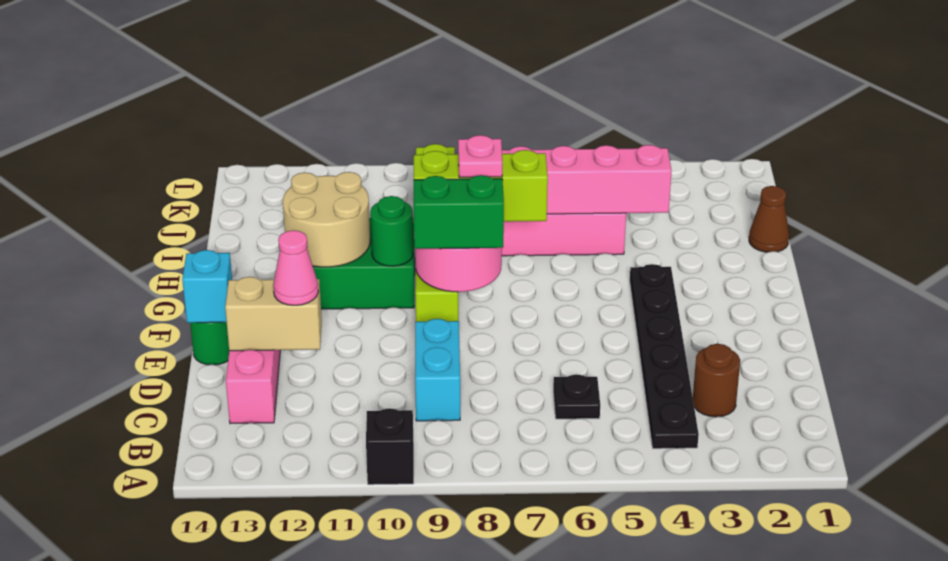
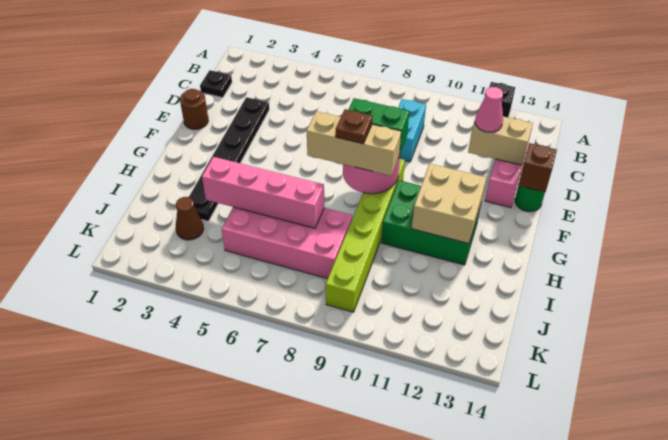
black 1x1 brick [366,408,414,485] -> black 1x1 brick moved to [489,82,515,117]
black 1x6 plate [630,264,699,449] -> black 1x6 plate moved to [189,97,269,221]
brown 1x1 round brick [693,344,740,417] -> brown 1x1 round brick moved to [180,89,208,129]
black 1x1 plate [553,374,600,419] -> black 1x1 plate moved to [200,70,232,98]
cyan 1x1 brick [182,250,232,323] -> brown 1x1 brick [518,143,557,192]
lime 1x3 brick [414,150,548,222] -> tan 1x3 brick [307,111,401,176]
pink 1x1 plate [458,135,502,178] -> brown 1x1 plate [336,109,372,144]
green 1x1 round brick [370,196,414,266] -> none
tan 2x2 round brick [283,172,370,267] -> tan 2x2 brick [412,164,487,243]
brown 1x1 cone [749,186,789,252] -> brown 1x1 cone moved to [176,197,204,240]

